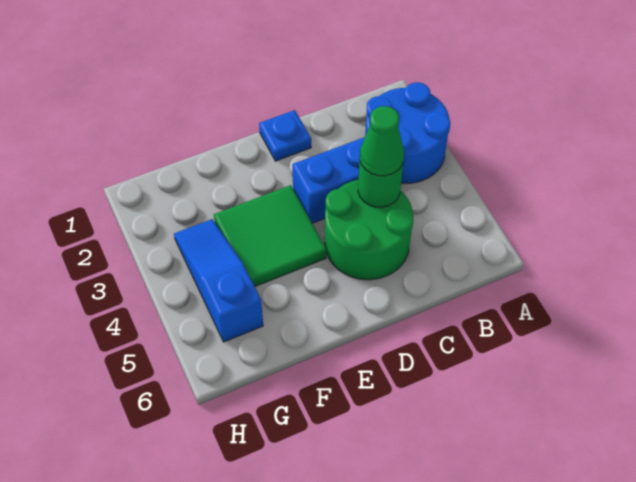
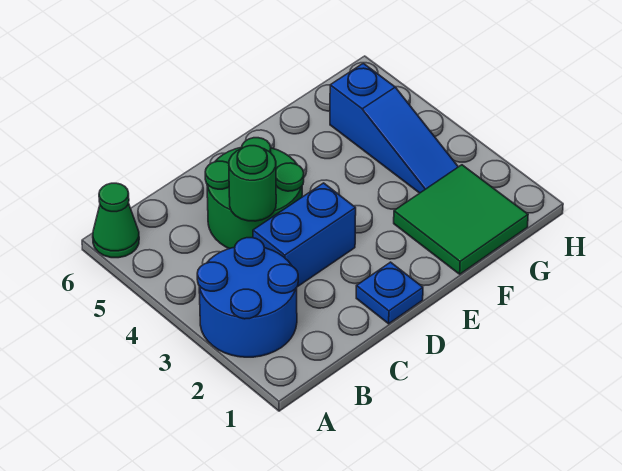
green 1x1 cone [360,106,404,176] -> green 1x1 cone moved to [93,183,139,258]
green 2x2 tile [214,185,326,286] -> green 2x2 tile moved to [394,165,528,274]

